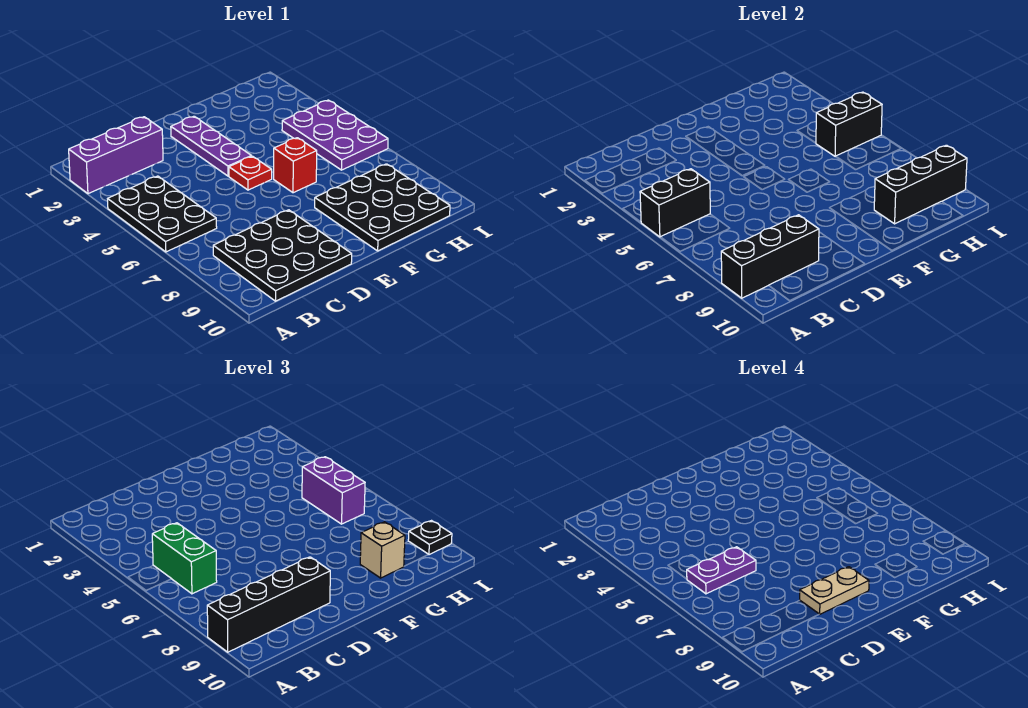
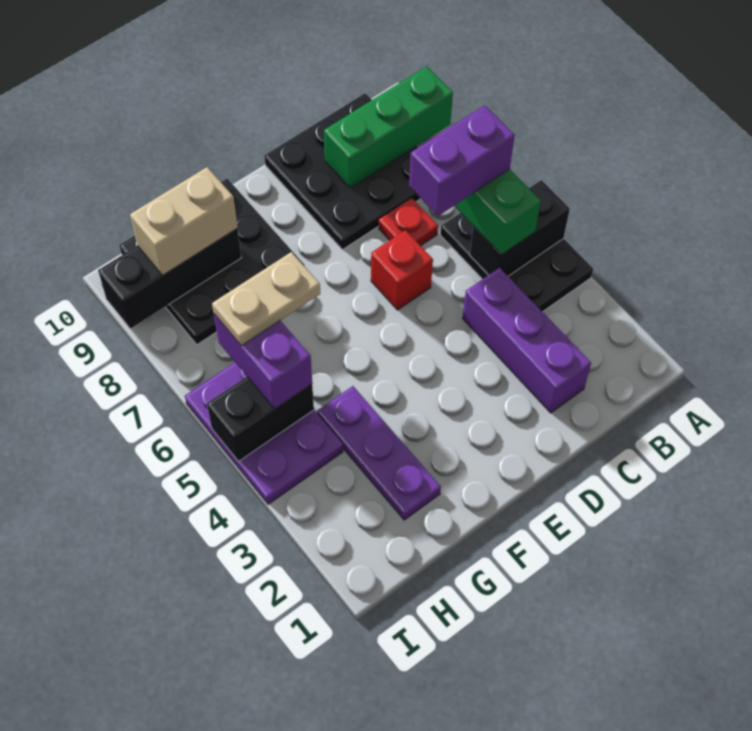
purple 1x3 brick [69,117,163,194] -> purple 1x3 brick turned to [463,268,591,413]
black 1x3 brick [721,215,819,298] -> green 1x3 brick [324,67,453,188]
black 1x4 brick [207,557,330,652] -> none
purple 1x2 plate [687,547,756,594] -> purple 1x2 brick [409,105,515,216]
tan 1x2 plate [800,567,869,614] -> tan 1x2 plate moved to [212,252,320,346]
purple 1x3 plate [171,116,252,176] -> purple 1x3 plate moved to [317,386,441,520]
red 1x1 plate [229,156,272,190] -> red 1x1 plate moved to [379,198,438,246]
red 1x1 brick [274,138,317,193] -> red 1x1 brick moved to [371,230,433,310]
tan 1x1 brick [360,522,405,578] -> tan 1x2 brick [130,167,238,275]
black 1x1 plate [408,521,452,555] -> none

